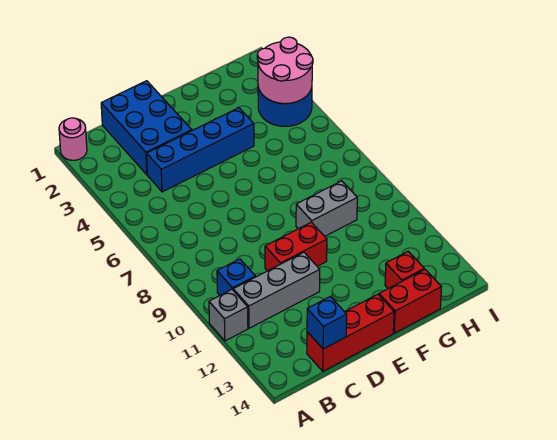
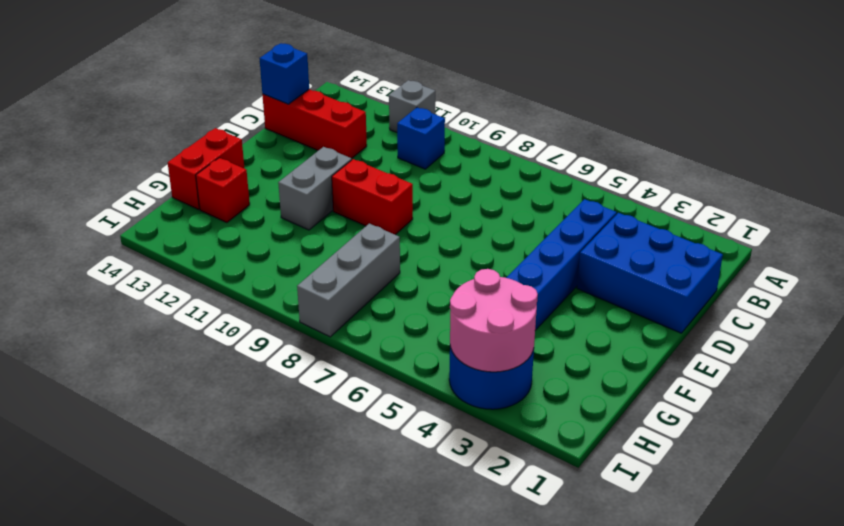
pink 1x1 round brick [59,118,87,160] -> none
grey 1x3 brick [233,252,320,328] -> grey 1x3 brick moved to [297,224,400,337]
red 1x3 brick [307,294,394,371] -> red 1x3 brick turned to [262,89,367,159]
red 1x2 brick [265,222,327,271] -> red 1x2 brick turned to [332,159,413,235]
grey 1x2 brick [296,181,357,236] -> grey 1x2 brick moved to [278,147,352,230]

